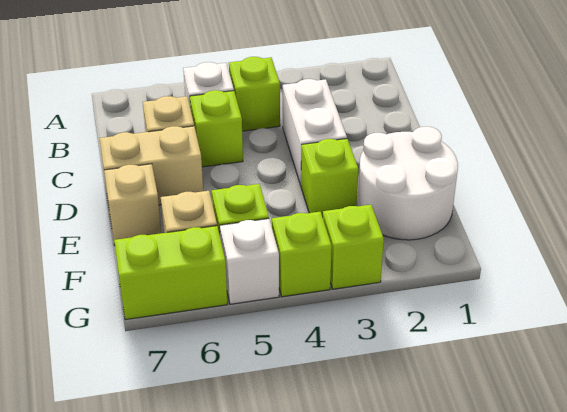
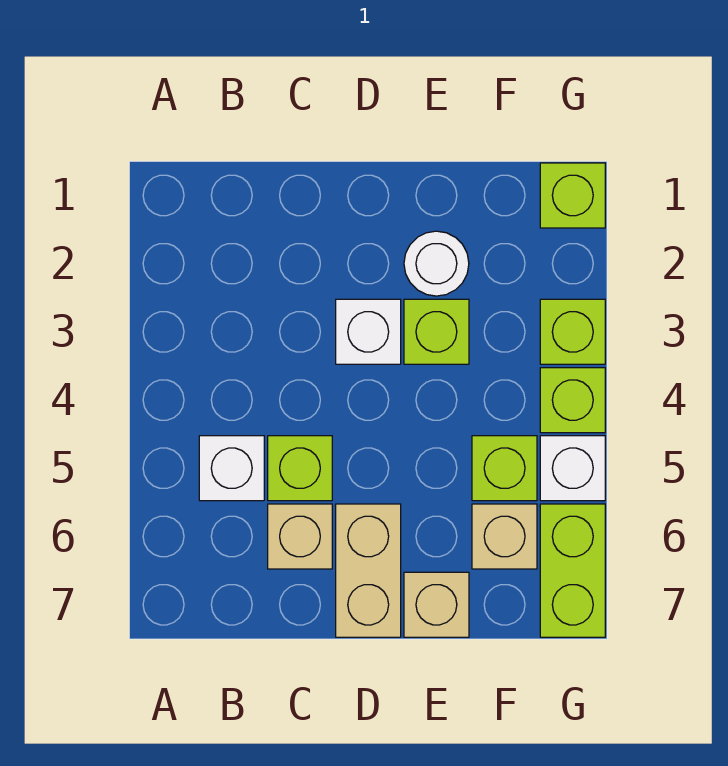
lime 1x1 brick [229,57,280,131] -> lime 1x1 brick moved to [540,163,605,228]
white 1x2 brick [283,79,347,185] -> white 1x1 brick [336,299,401,364]
white 2x2 round brick [358,127,458,240] -> white 1x1 round brick [404,231,469,296]

